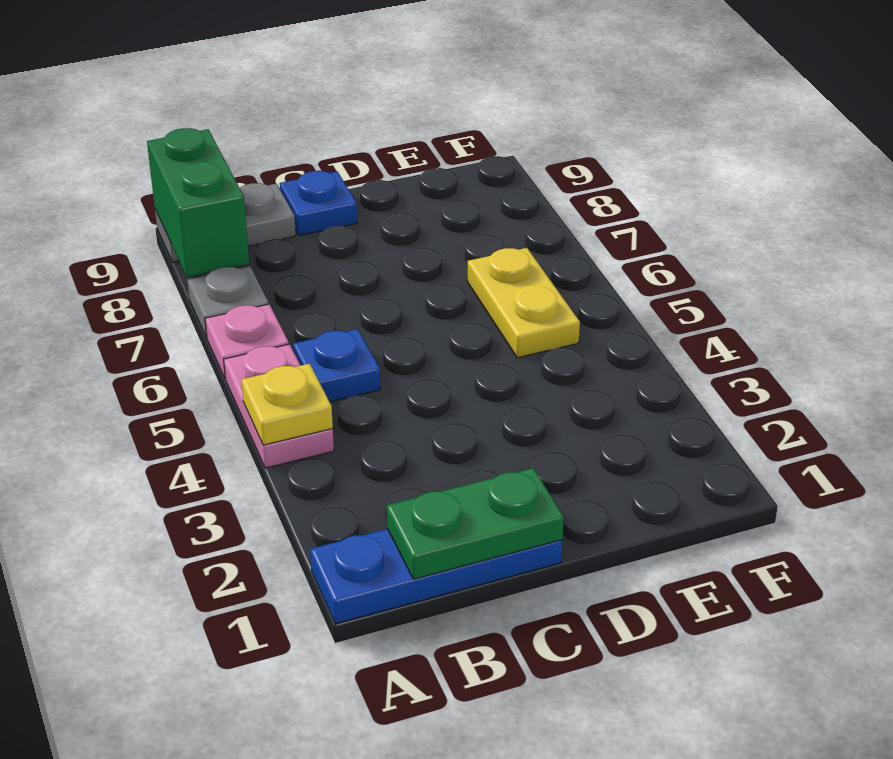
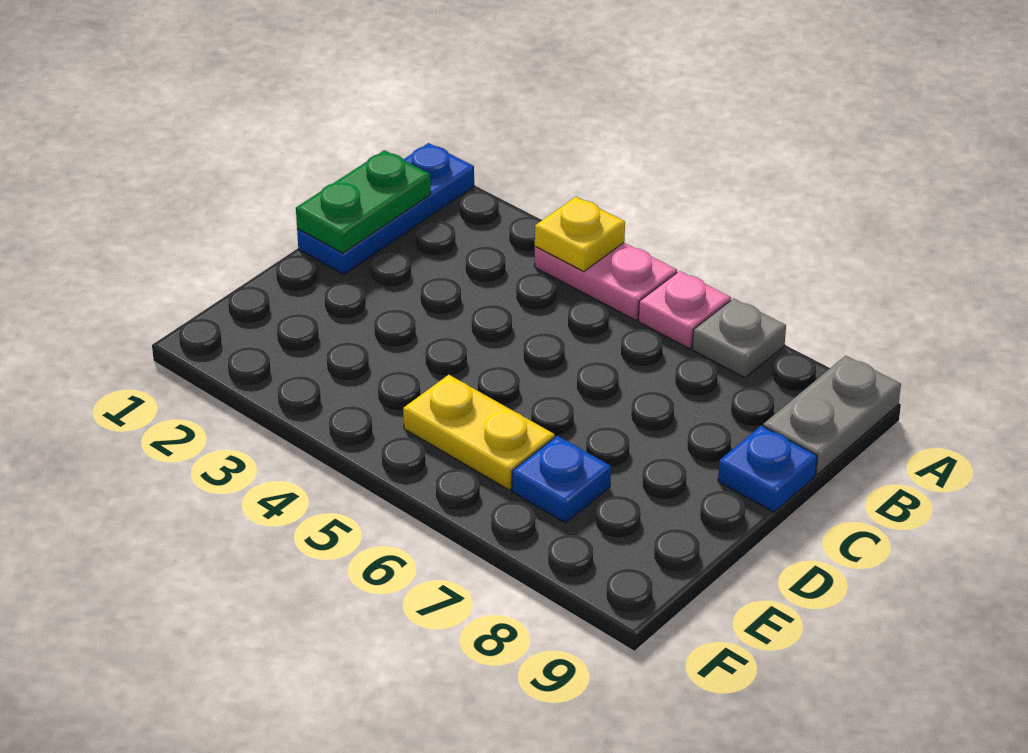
green 1x2 brick [147,128,249,277] -> none
blue 1x1 plate [293,329,380,402] -> blue 1x1 plate moved to [512,436,611,523]

